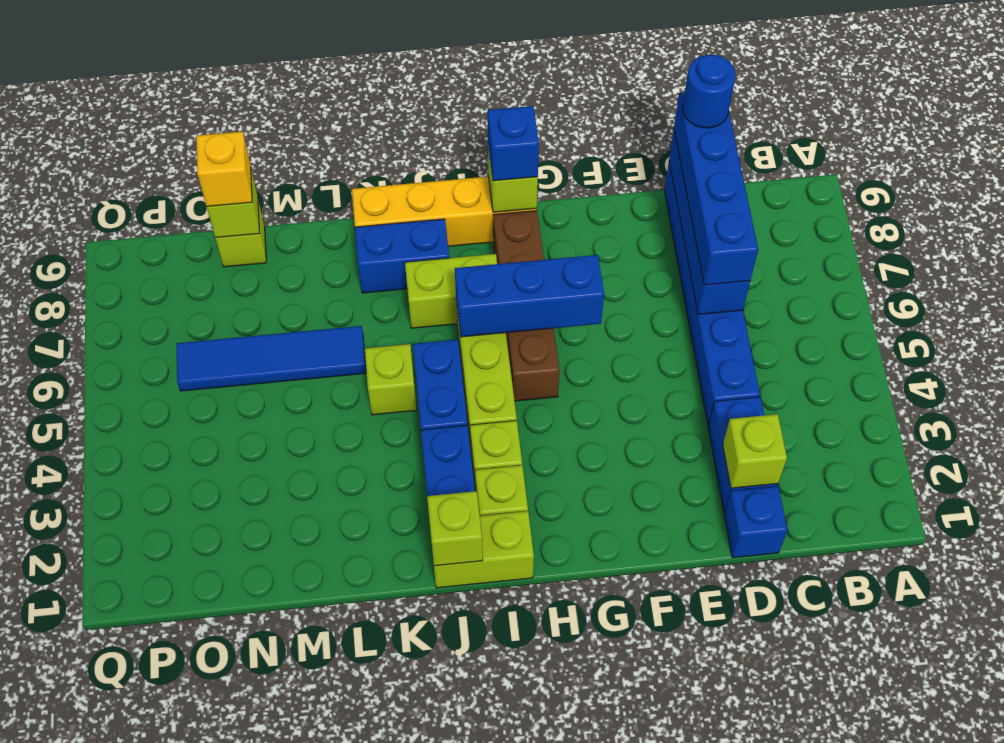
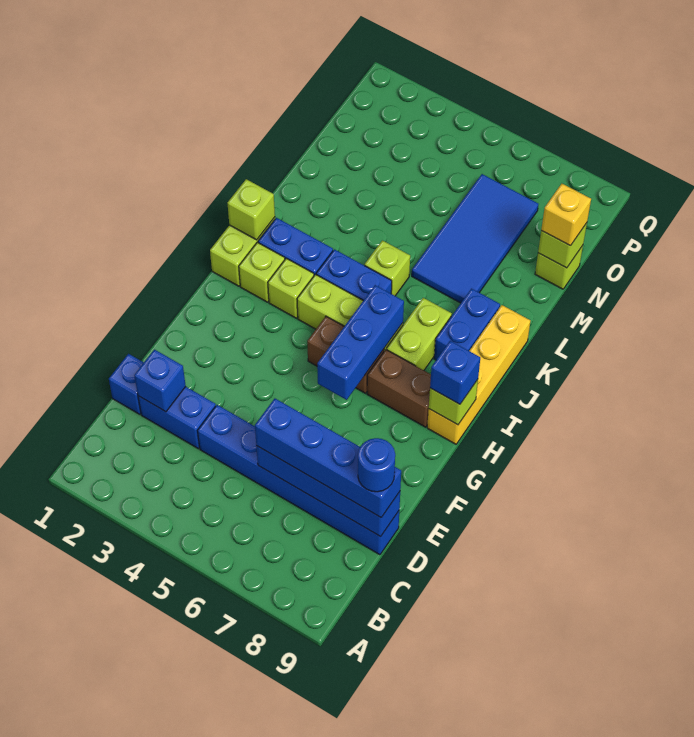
lime 1x1 brick [723,414,787,488] -> blue 1x1 brick [134,350,186,412]
blue 1x4 tile [177,326,366,391] -> blue 2x4 tile [412,174,538,303]

